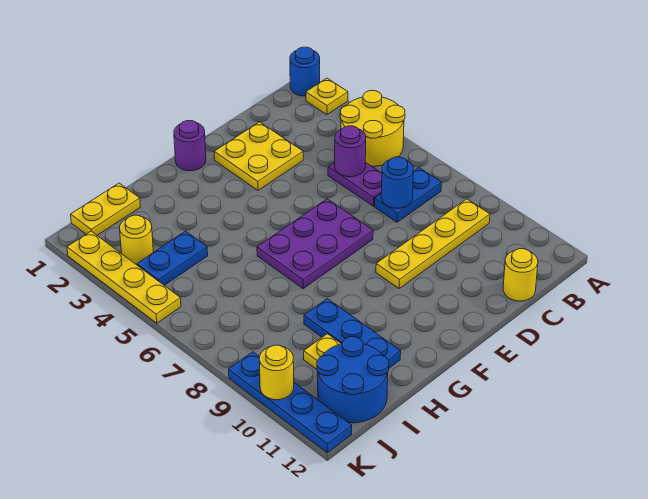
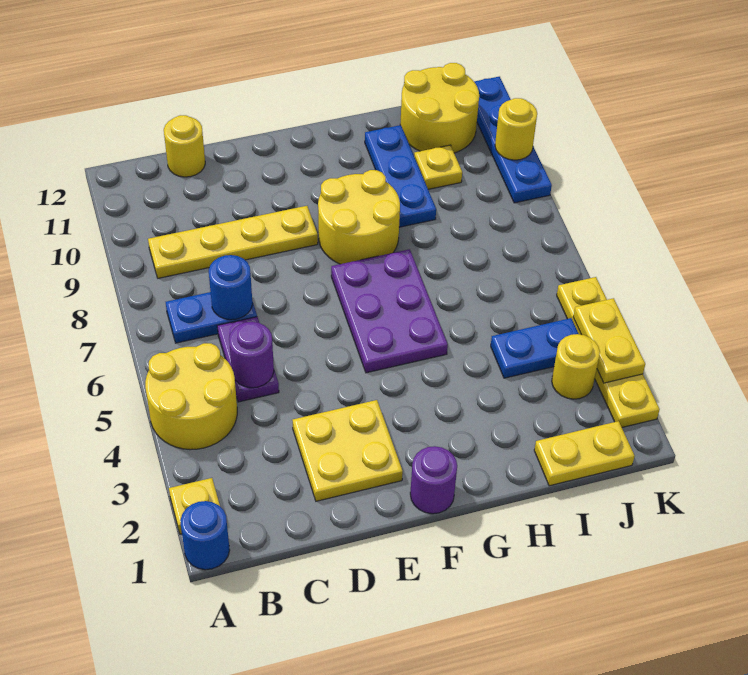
purple 2x3 plate [257,199,373,289] -> purple 2x3 plate turned to [331,249,448,373]
none -> yellow 2x2 round brick [318,170,400,264]
blue 2x2 round brick [317,337,389,423] -> yellow 2x2 round brick [400,63,479,153]
none -> yellow 1x2 plate [573,298,645,383]

